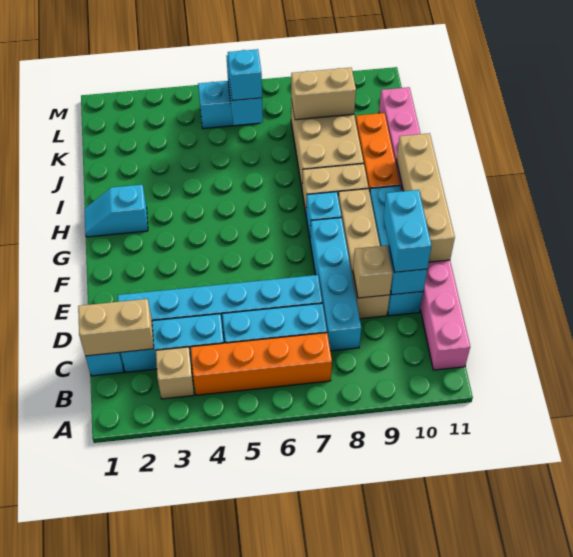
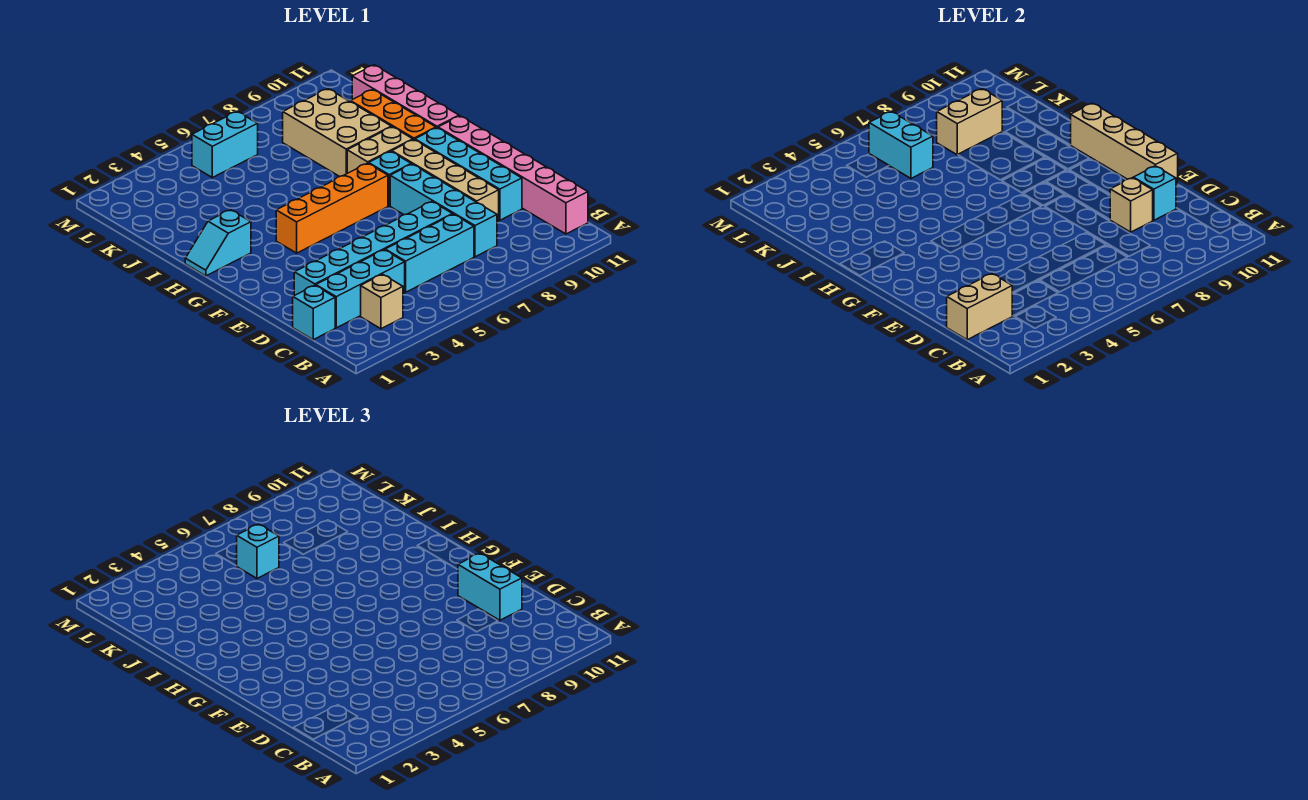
orange 1x4 brick [191,333,332,395] -> orange 1x4 brick moved to [276,163,388,253]

